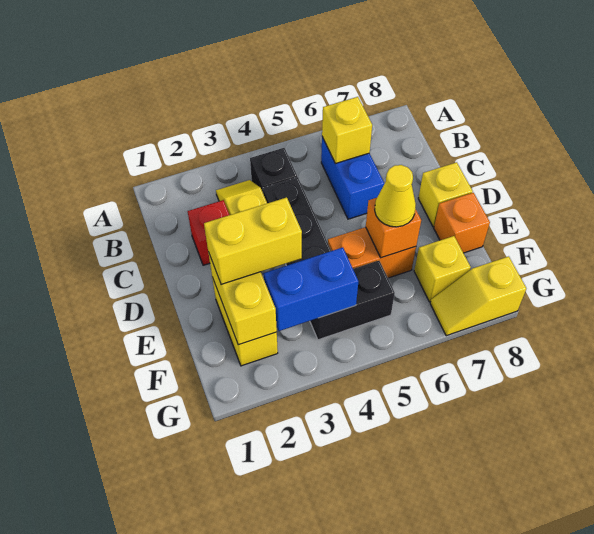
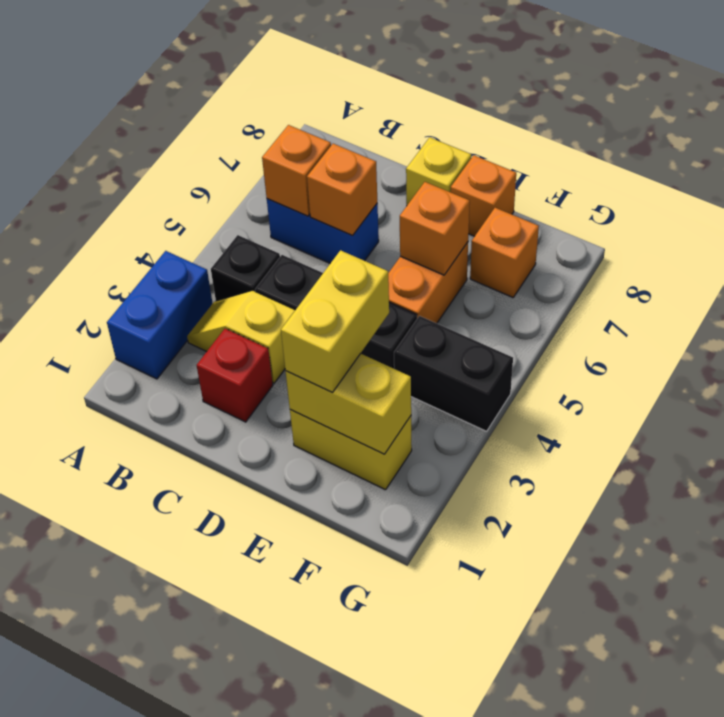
yellow 1x1 brick [322,97,372,164] -> orange 1x1 brick [262,125,331,216]
none -> orange 1x1 brick [307,144,377,235]
yellow 1x1 cone [375,165,416,227] -> none
blue 1x2 brick [263,248,358,331] -> blue 1x2 brick moved to [107,251,213,379]
black 1x2 brick [310,261,395,340] -> black 1x2 brick turned to [394,316,513,431]
yellow 1x1 brick [414,236,471,302] -> orange 1x1 brick [470,208,539,297]
yellow 1x2 slope [430,256,526,336] -> none

